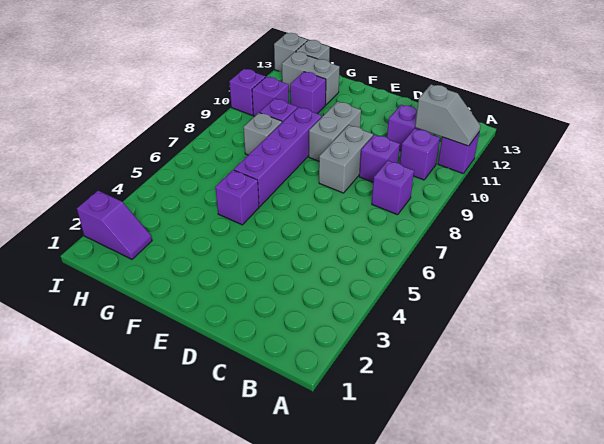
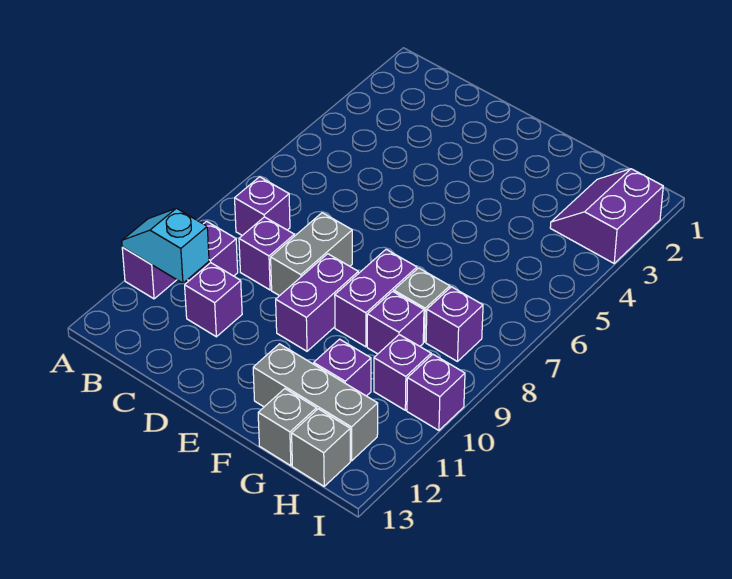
grey 1x2 slope [415,85,481,146] -> cyan 1x2 slope [122,208,209,283]
grey 1x2 brick [309,102,361,161] -> purple 1x2 brick [276,254,358,351]
purple 1x1 brick [215,170,259,225] -> purple 1x1 brick moved to [426,287,483,362]
purple 1x4 brick [234,107,322,207] -> purple 1x2 brick [335,249,417,347]
grey 1x2 brick [282,52,340,105] -> grey 1x3 brick [253,344,378,461]
purple 1x2 slope [77,191,152,259] -> purple 2x2 slope [550,169,663,263]
grey 1x1 brick [274,33,308,72] -> grey 1x1 brick moved to [258,389,317,466]

